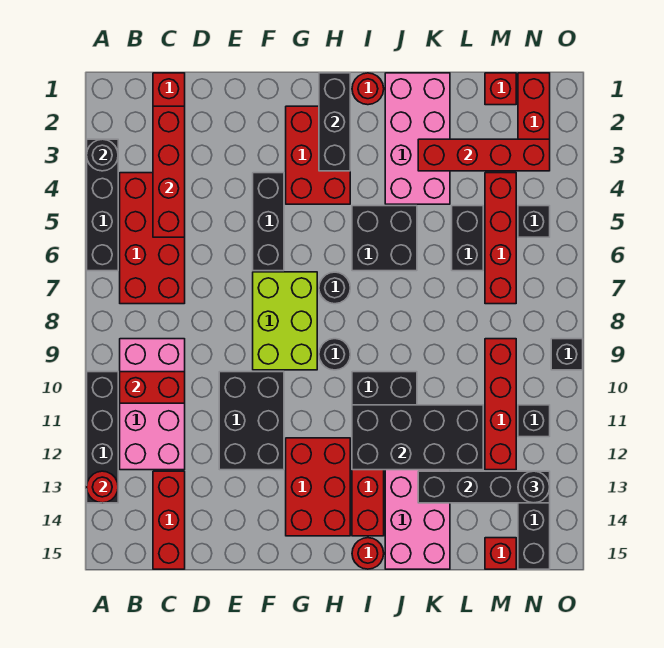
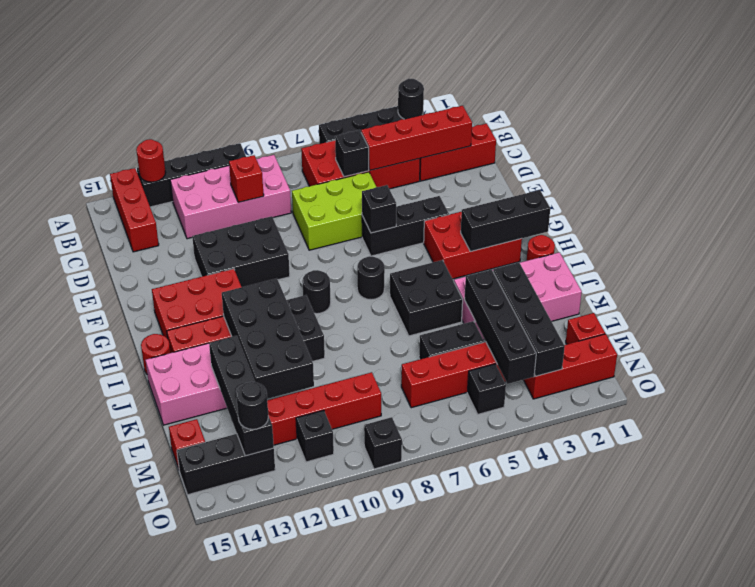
red 1x2 brick [120,372,185,403] -> red 1x1 brick [229,155,264,202]
none -> black 1x1 brick [335,130,369,177]
red 1x3 brick [153,471,185,569] -> red 1x3 brick turned to [110,168,159,252]
none -> black 1x1 brick [362,185,396,233]
lime 2x3 brick [253,272,317,370] -> lime 2x3 brick moved to [292,172,376,250]
red 1x4 brick [418,139,550,171] -> black 1x4 brick [493,263,565,376]
none -> black 1x4 brick [465,270,536,384]

